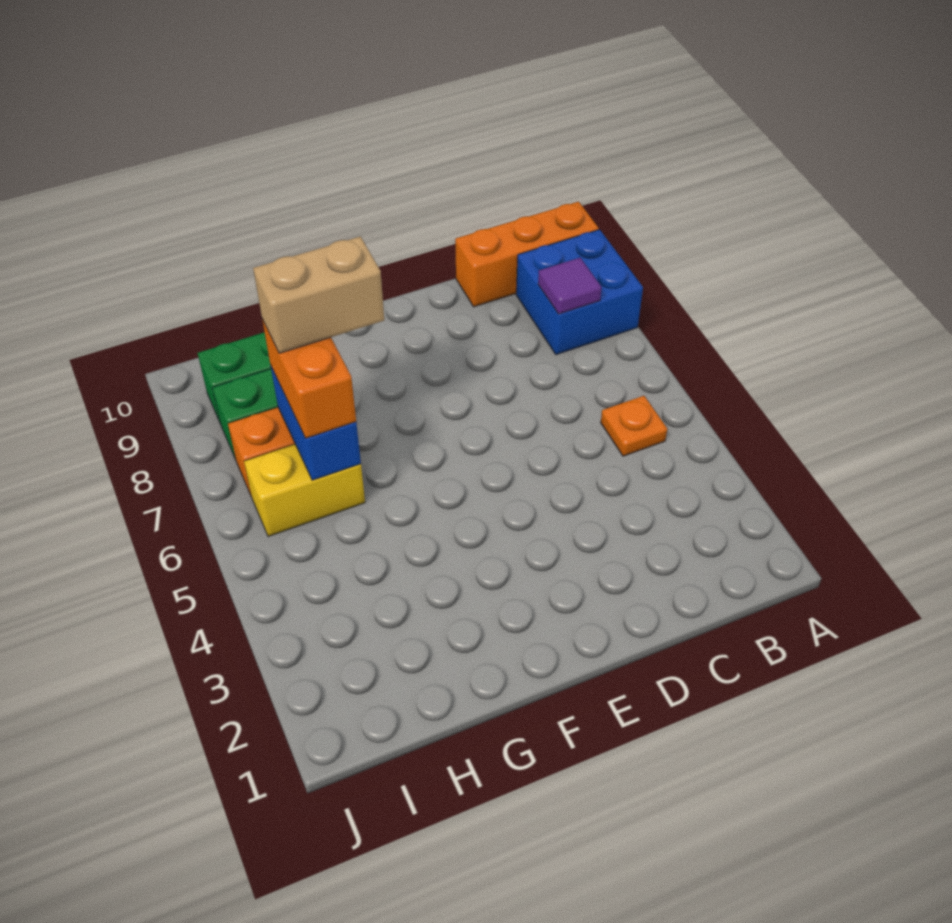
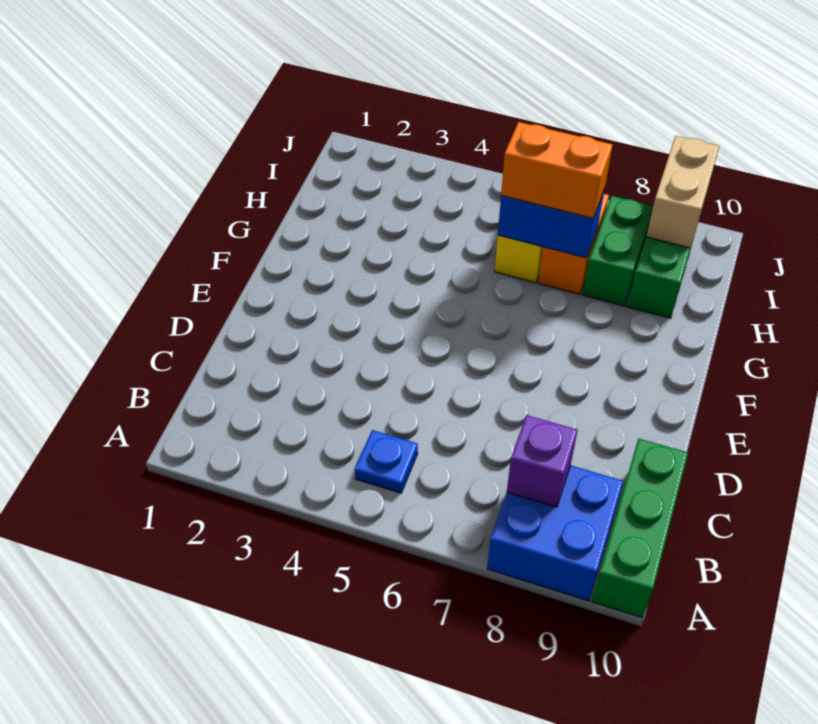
orange 1x3 brick [455,202,599,307] -> green 1x3 brick [592,439,688,618]
orange 1x1 plate [601,396,667,456] -> blue 1x1 plate [355,430,418,493]
purple 1x1 tile [538,258,602,314] -> purple 1x1 brick [507,415,578,507]
tan 1x2 brick [253,236,384,353] -> tan 1x2 brick moved to [646,136,719,248]

